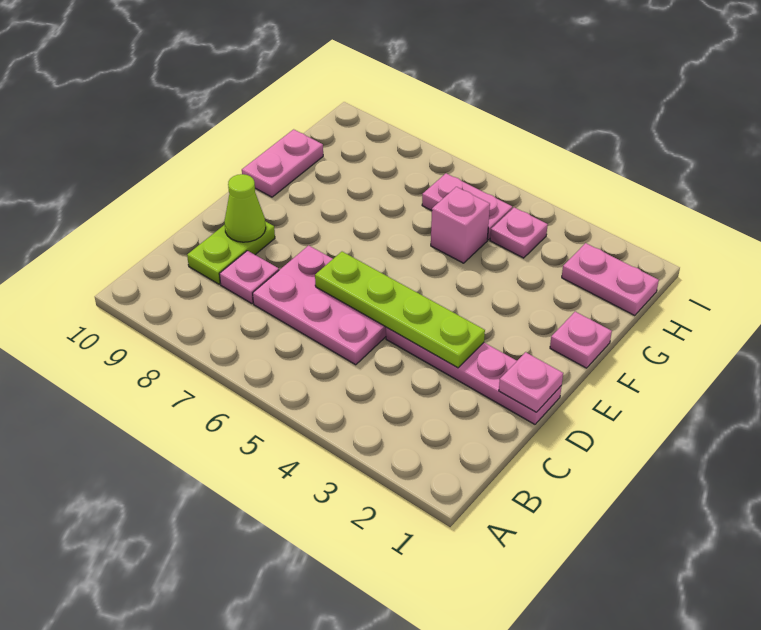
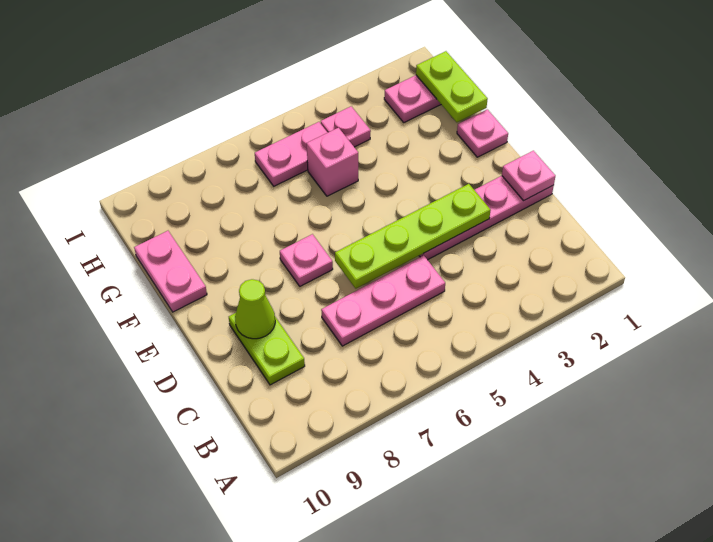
pink 2x3 plate [253,245,386,365] -> pink 1x3 plate [321,255,445,346]
pink 1x1 plate [220,251,279,304] -> pink 1x1 plate moved to [280,234,333,286]
none -> lime 1x2 plate [416,51,488,122]

